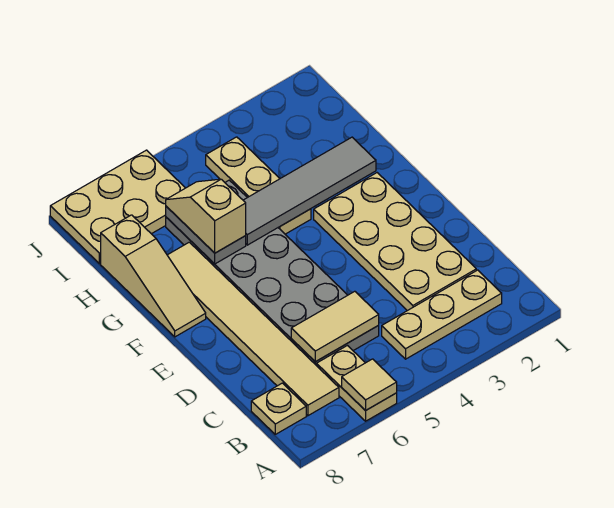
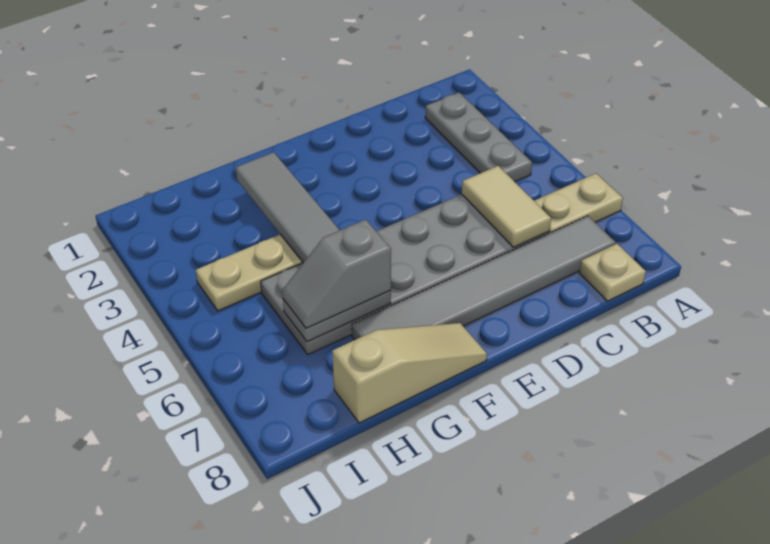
tan 1x1 tile [342,359,397,411] -> none
tan 1x3 plate [382,270,502,359] -> grey 1x3 plate [425,93,532,182]
tan 1x6 tile [167,242,339,416] -> grey 1x6 tile [352,216,616,340]
tan 2x4 plate [314,173,476,311] -> none
tan 1x2 slope [166,179,246,253] -> grey 1x2 slope [282,220,391,328]
tan 2x3 plate [50,150,185,264] -> none

